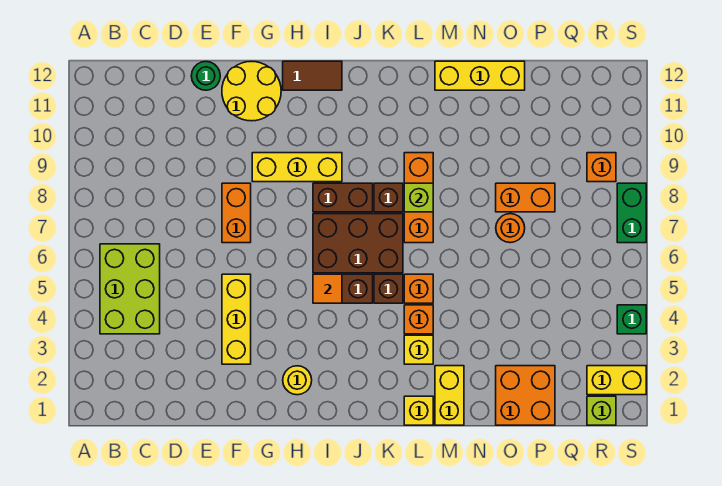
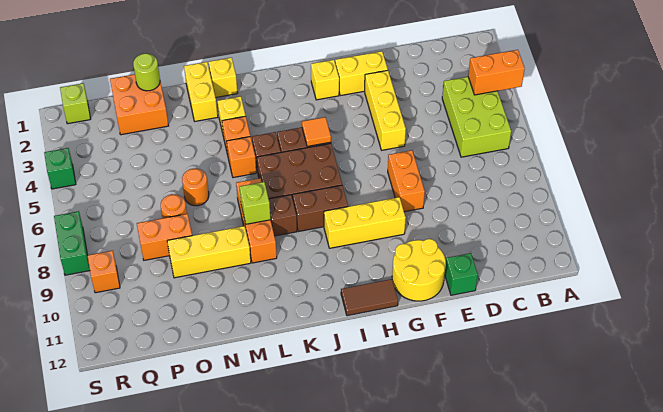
none -> orange 1x2 brick [468,50,525,95]
green 1x1 round brick [191,62,220,90] -> green 1x1 brick [445,253,478,295]
yellow 1x1 round brick [283,366,312,395] -> yellow 1x1 brick [311,60,339,100]
yellow 1x3 brick [435,61,525,90] -> yellow 1x3 brick moved to [167,226,251,278]
none -> orange 1x1 round brick [182,168,209,206]
none -> lime 1x1 round brick [133,54,160,91]
yellow 1x2 brick [587,366,646,395] -> yellow 1x2 brick moved to [335,51,388,96]

